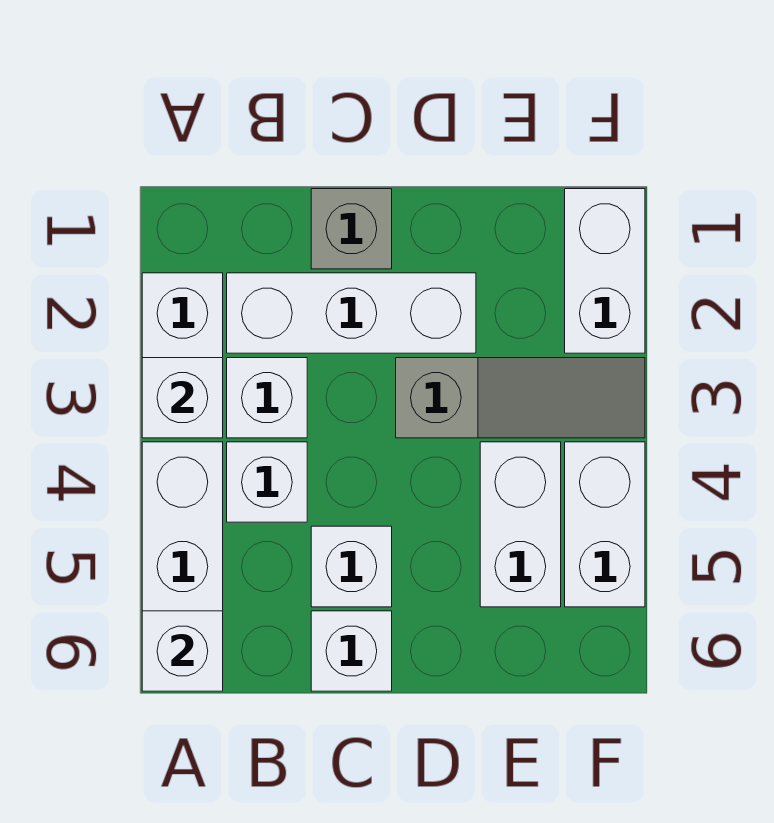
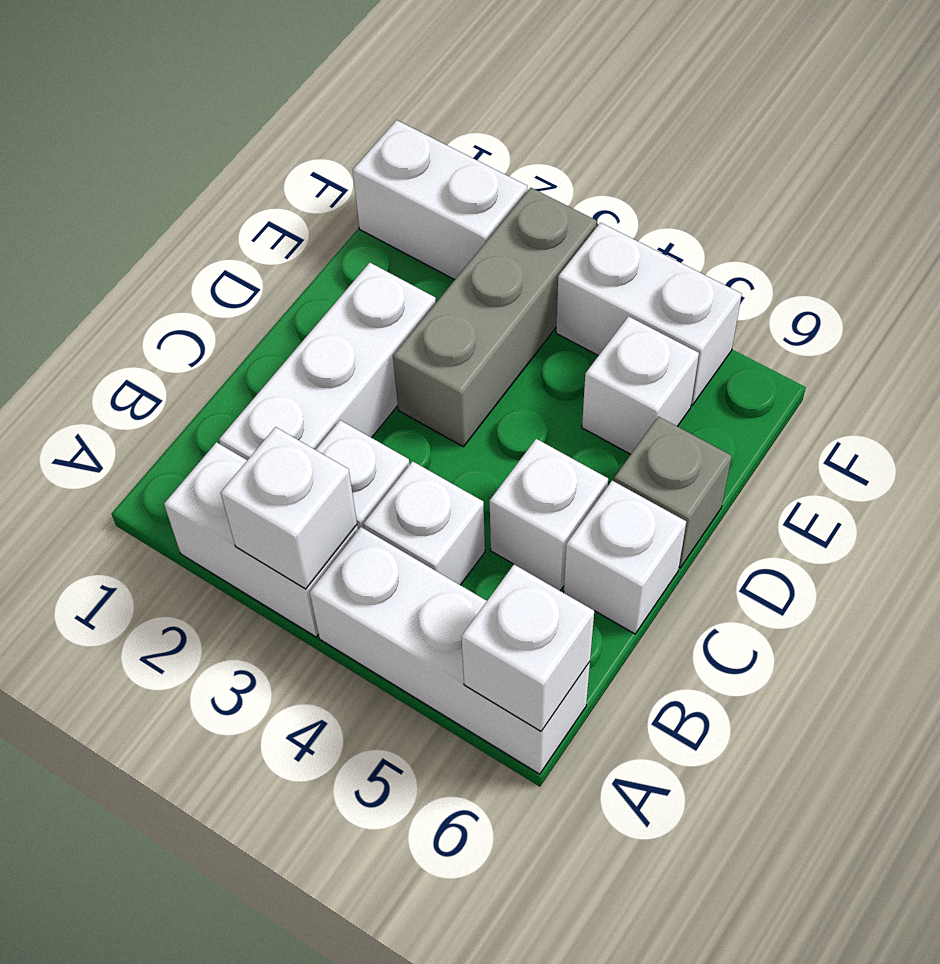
grey 1x1 brick [311,189,392,269] -> grey 1x1 brick moved to [614,417,732,568]
grey 1x3 slope [396,358,645,438] -> grey 1x3 brick [393,188,597,447]
white 1x2 brick [480,442,561,607] -> white 1x1 brick [582,316,699,454]

